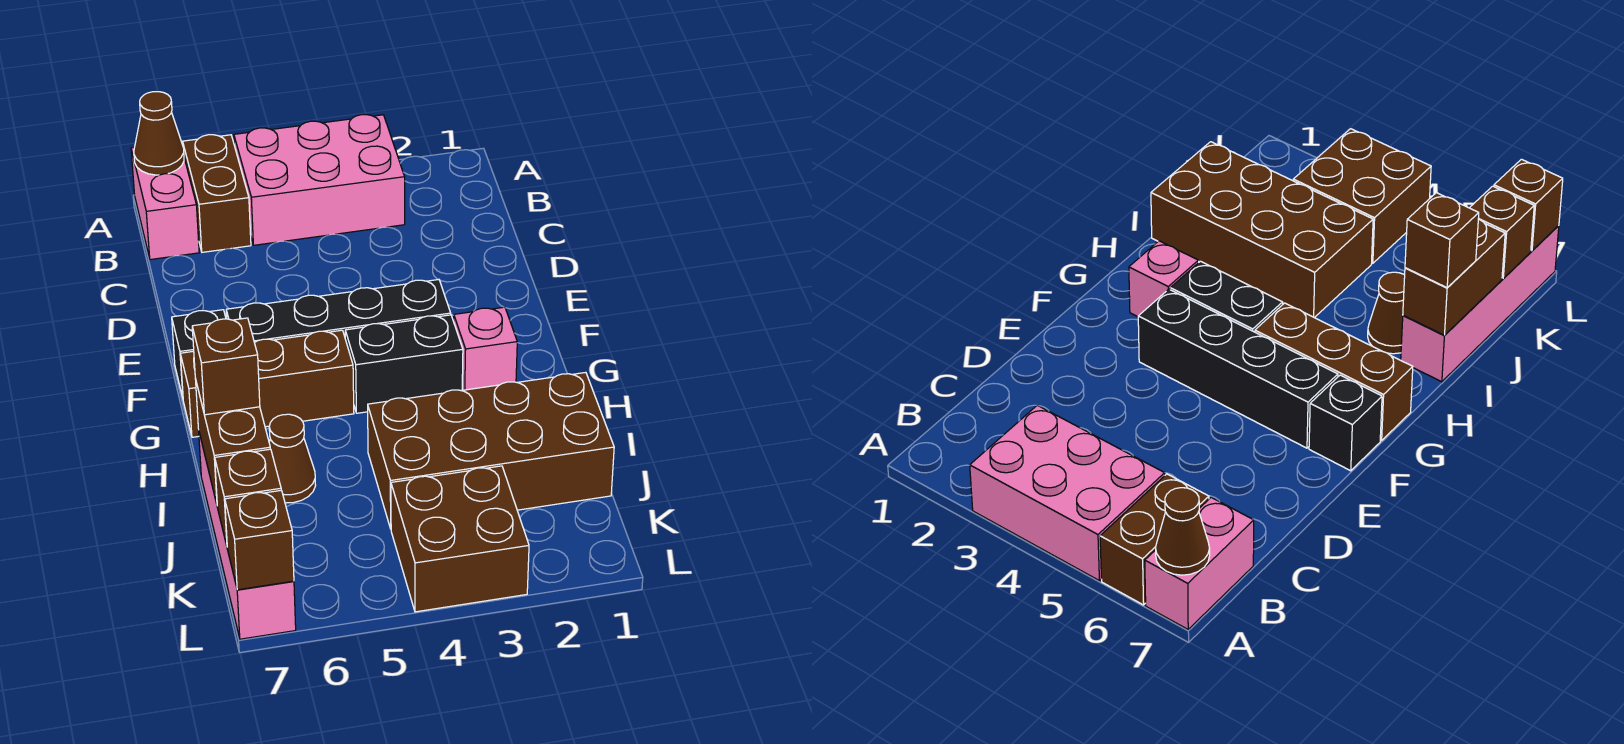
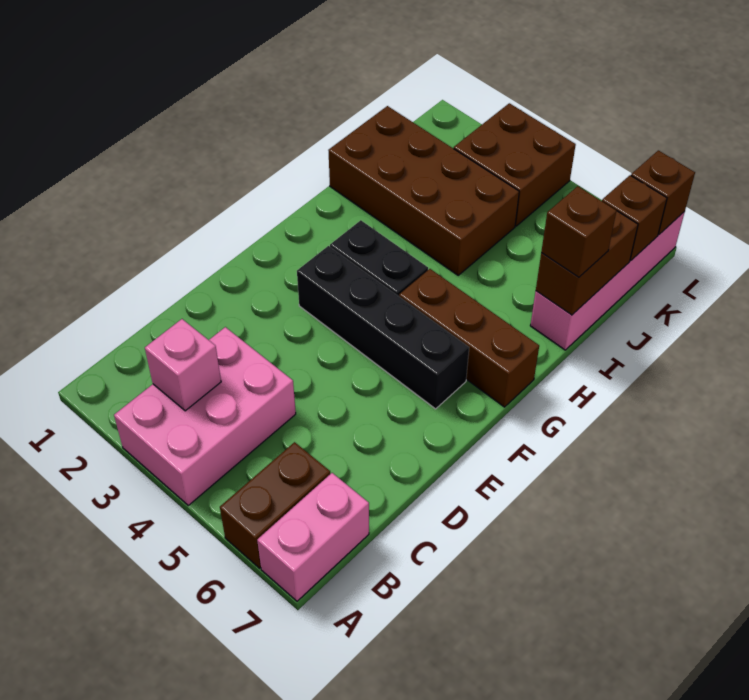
pink 2x3 brick [234,115,405,245] -> pink 2x3 brick turned to [114,327,296,505]
brown 1x1 cone [134,92,184,175] -> none
black 1x1 brick [172,310,226,398] -> none
pink 1x1 brick [454,307,517,390] -> pink 1x1 brick moved to [145,319,221,411]
brown 1x1 cone [269,414,316,503] -> none

